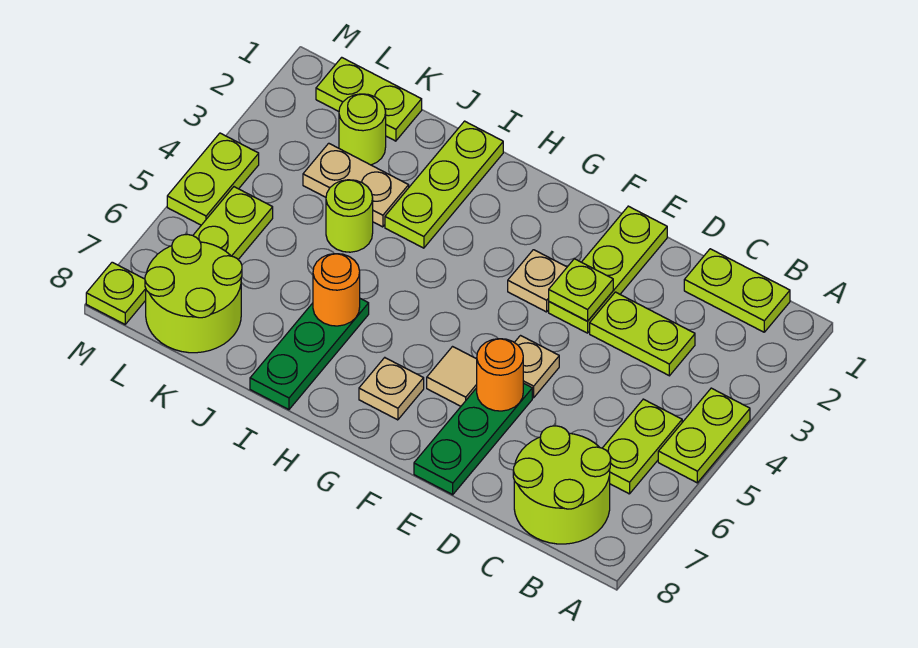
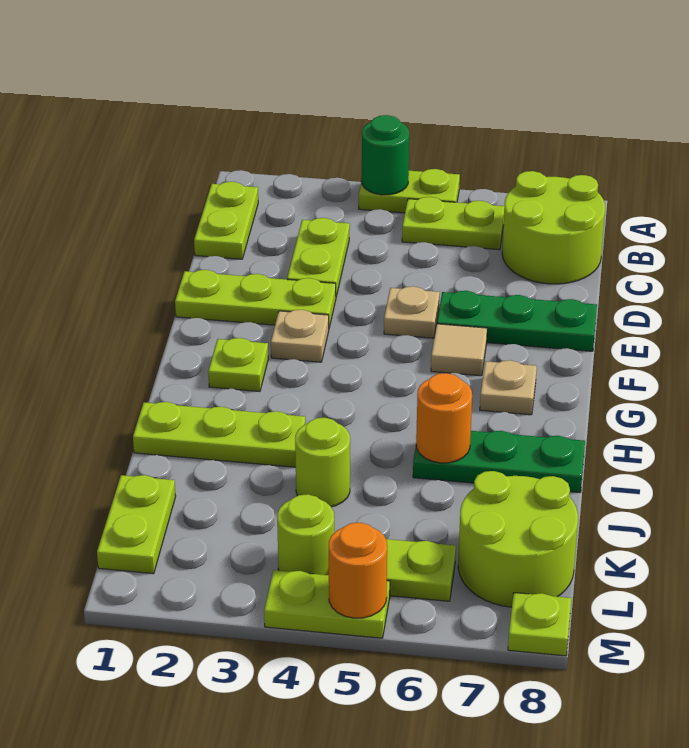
none -> green 1x1 round brick [362,115,409,195]
lime 1x1 plate [549,259,613,321] -> lime 1x1 plate moved to [208,338,268,392]
orange 1x1 round brick [477,339,523,411] -> orange 1x1 round brick moved to [329,523,387,618]
tan 1x2 plate [303,143,409,227] -> none
lime 1x1 round brick [339,94,386,165] -> lime 1x1 round brick moved to [277,494,334,575]

